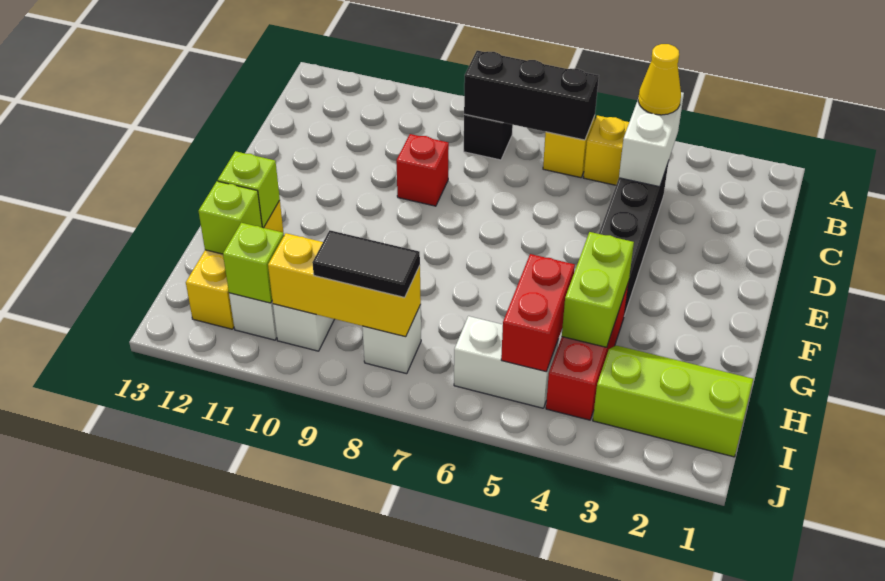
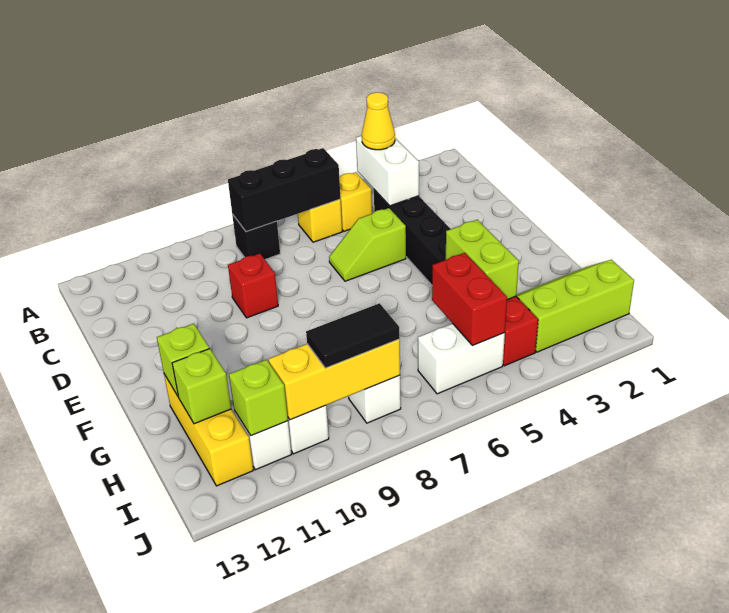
none -> lime 1x2 slope [329,208,406,281]

